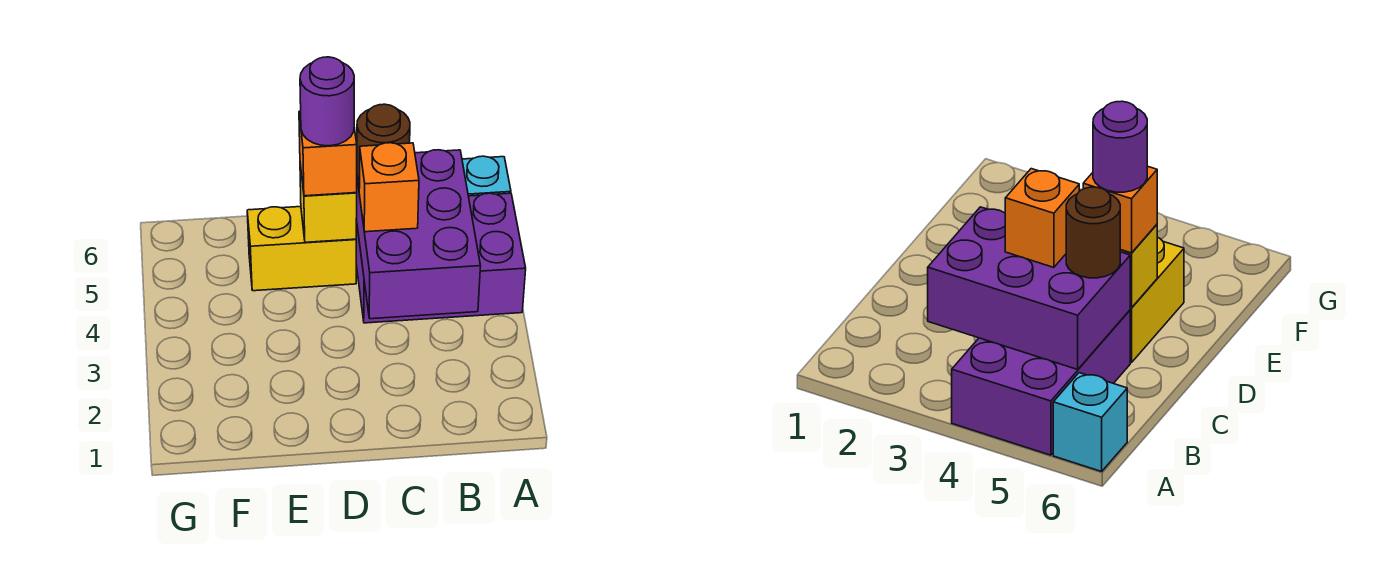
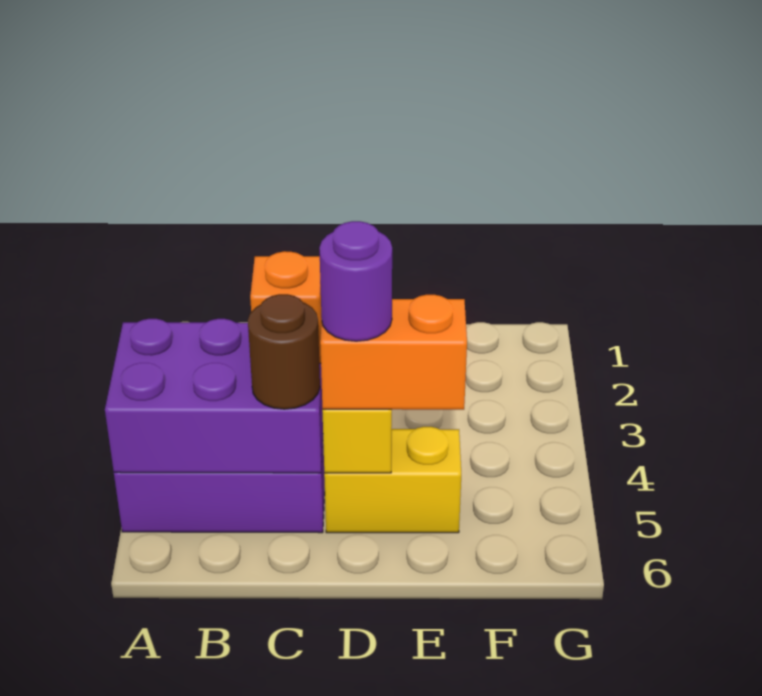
cyan 1x1 brick [462,156,511,196] -> none
purple 2x3 brick [356,150,480,319] -> purple 2x3 brick turned to [105,319,323,473]
orange 1x1 brick [299,111,357,196] -> orange 1x2 brick [320,295,467,410]

